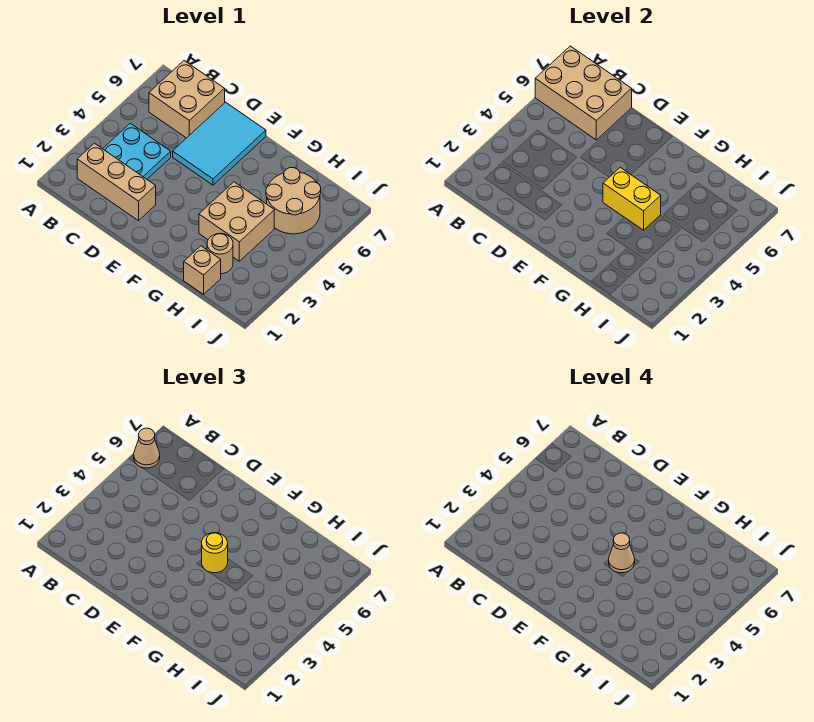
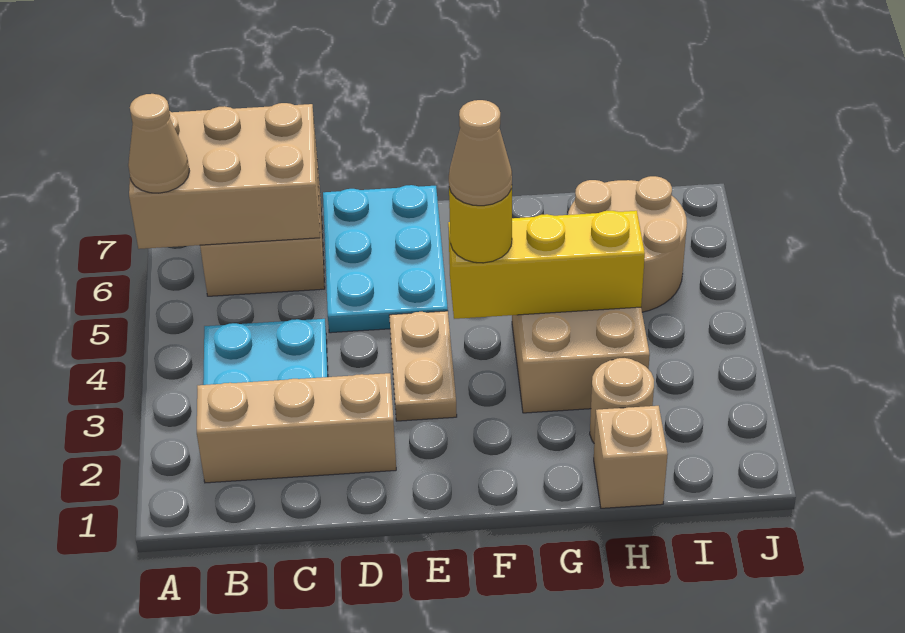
cyan 2x3 tile [173,102,266,185] -> cyan 2x3 plate [323,185,448,333]
none -> tan 1x2 plate [389,311,457,421]
yellow 1x2 brick [603,168,661,230] -> yellow 1x3 brick [448,211,645,319]

